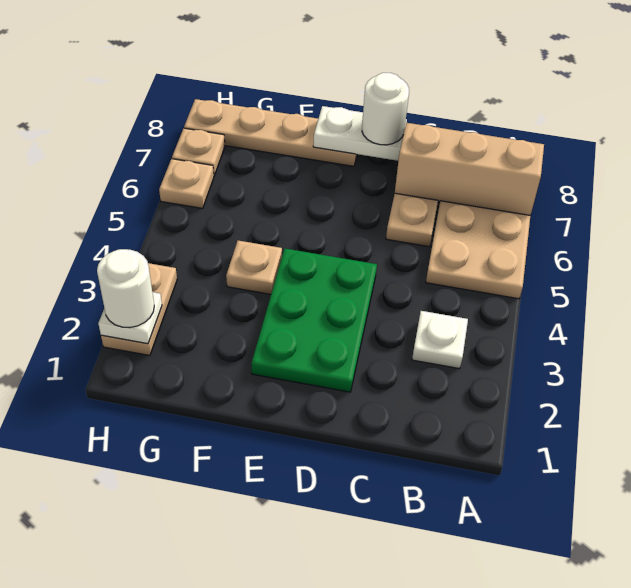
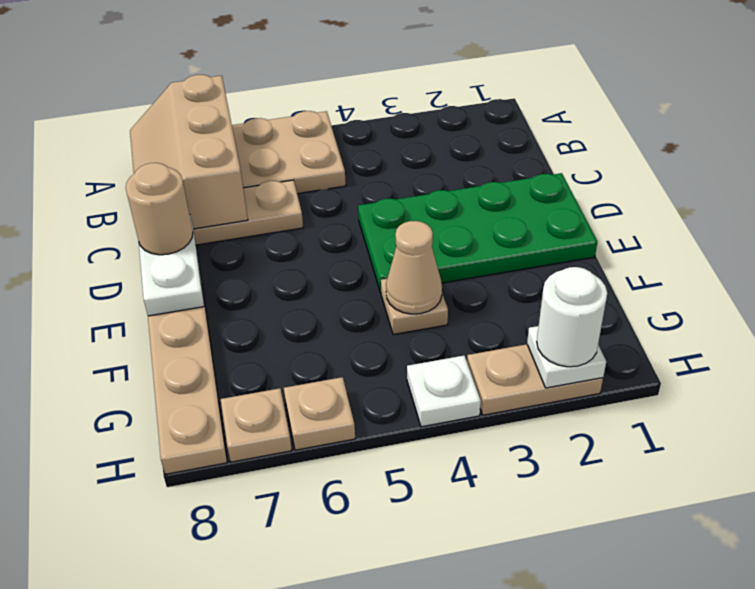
white 1x1 plate [412,311,468,369] -> white 1x1 plate moved to [407,356,481,427]
green 2x3 plate [251,249,377,392] -> green 2x4 plate [358,173,597,292]
white 1x1 round brick [362,73,409,145] -> tan 1x1 round brick [126,163,193,255]
none -> tan 1x1 cone [386,221,442,314]

